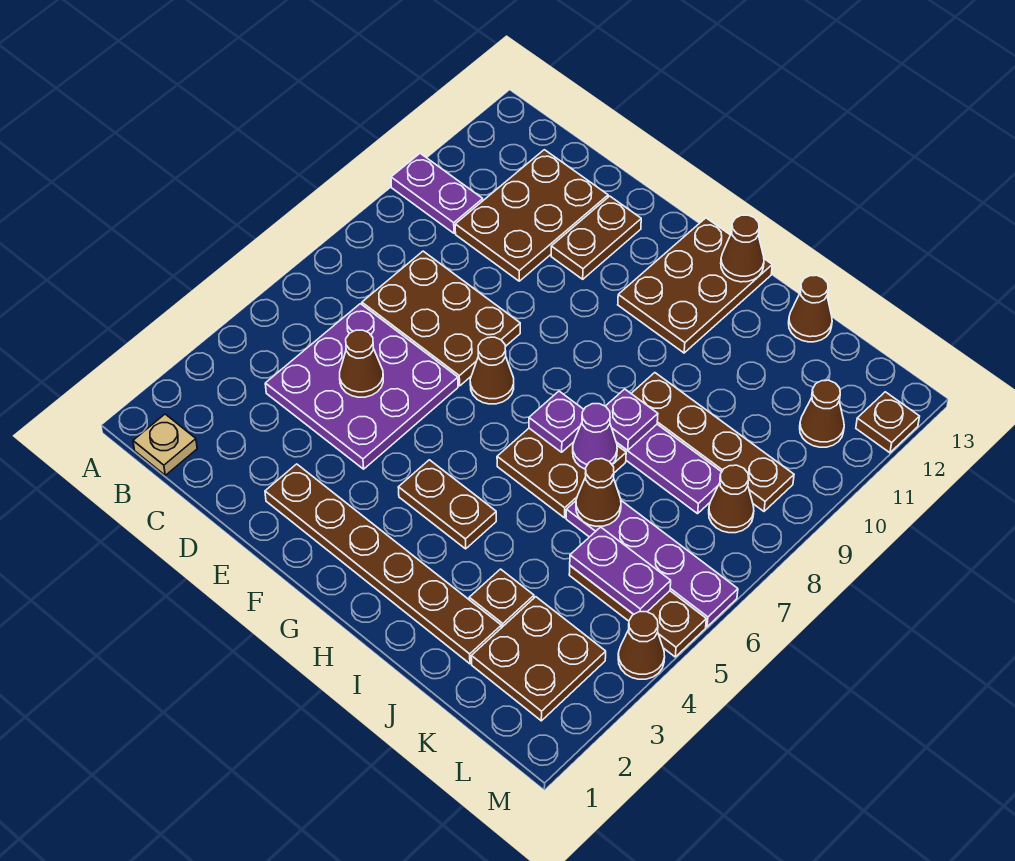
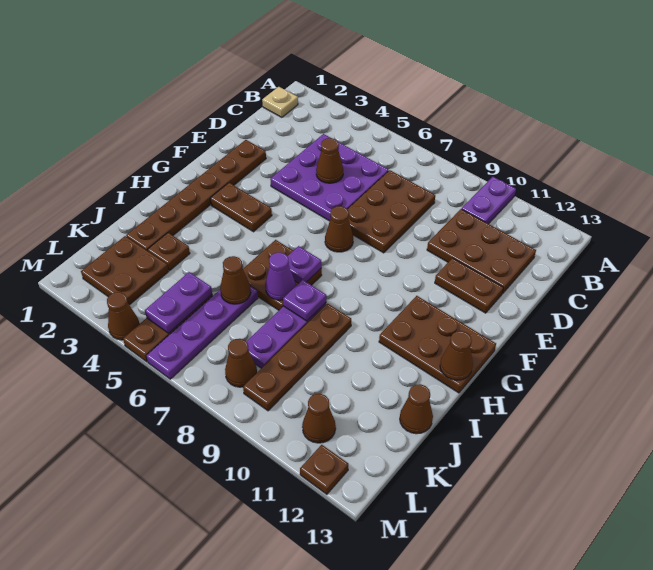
brown 1x2 plate [398,460,496,549] -> brown 1x2 plate turned to [210,183,272,232]

